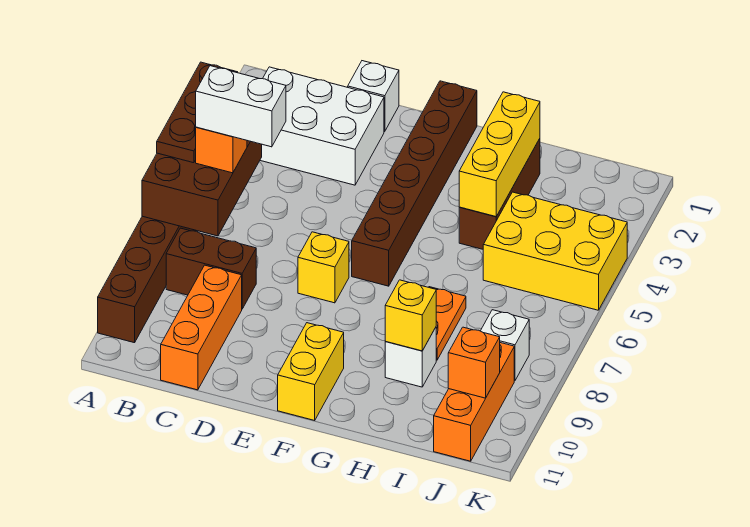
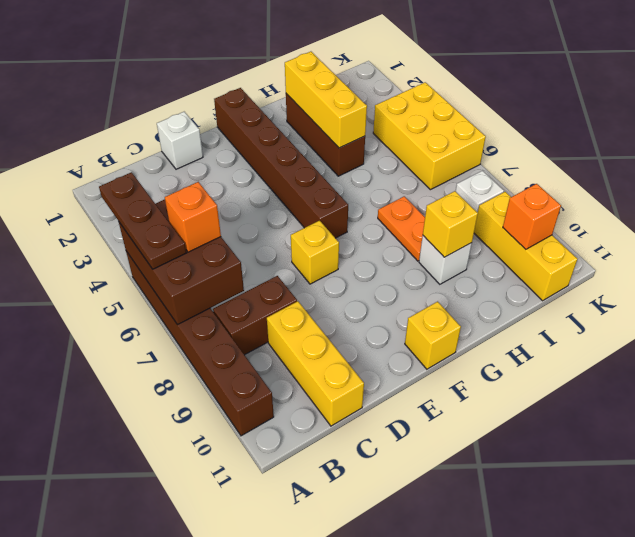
white 2x3 brick [260,67,384,185] -> none
white 1x2 brick [196,66,286,147] -> none
orange 1x3 brick [161,265,242,390] -> yellow 1x3 brick [267,301,364,426]
yellow 1x2 brick [278,323,344,420] -> yellow 1x1 brick [405,302,461,369]
yellow 2x3 brick [483,192,627,310] -> yellow 2x3 brick turned to [373,82,486,190]
orange 1x3 brick [434,343,514,461] -> yellow 1x3 brick [474,192,577,301]

